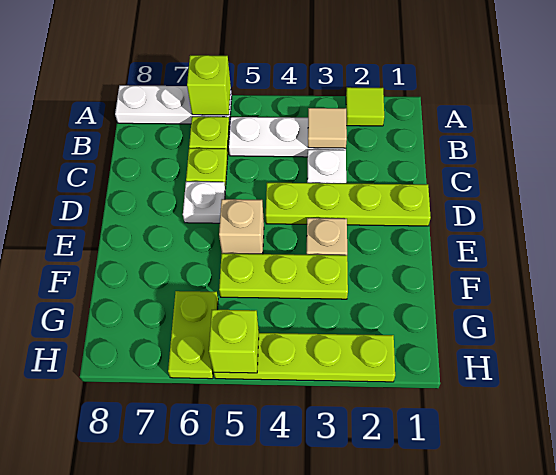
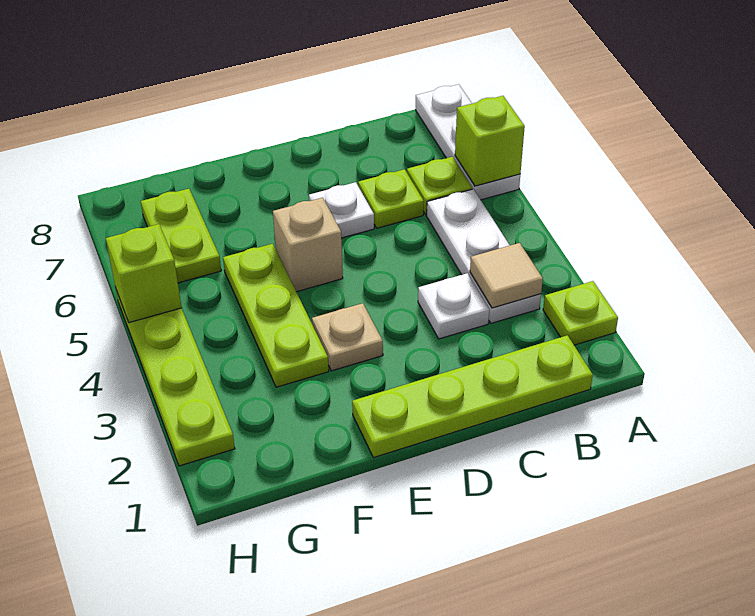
lime 1x1 tile [346,87,384,126] -> lime 1x1 plate [543,281,618,345]
lime 1x4 plate [266,183,431,226] -> lime 1x4 plate turned to [352,335,593,458]
lime 1x2 plate [168,291,218,379] -> lime 1x2 plate turned to [141,189,221,283]

